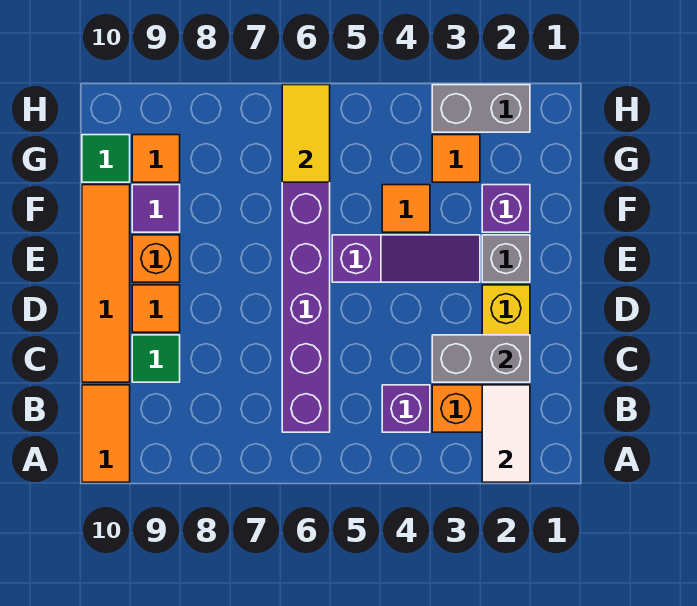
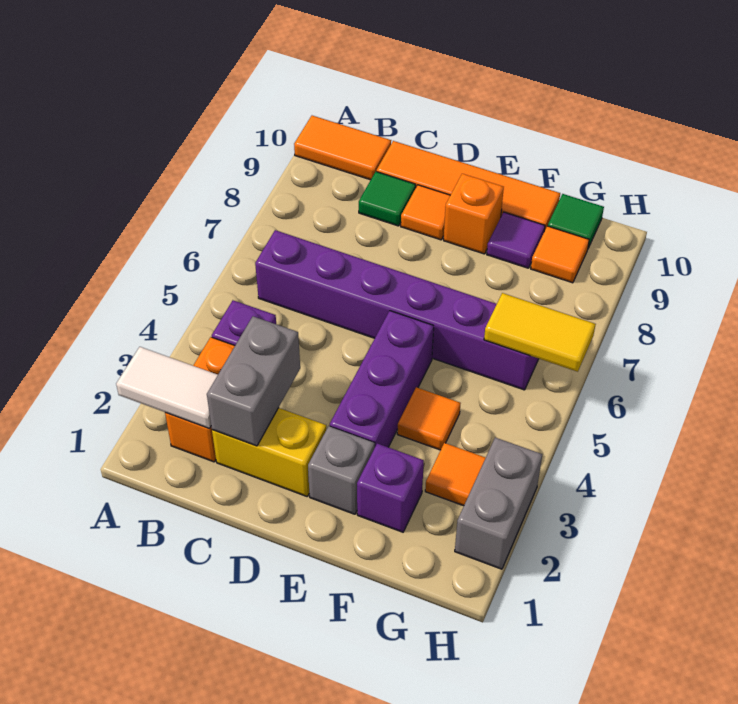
purple 1x3 slope [332,235,480,282] -> purple 1x3 brick [330,311,434,447]

